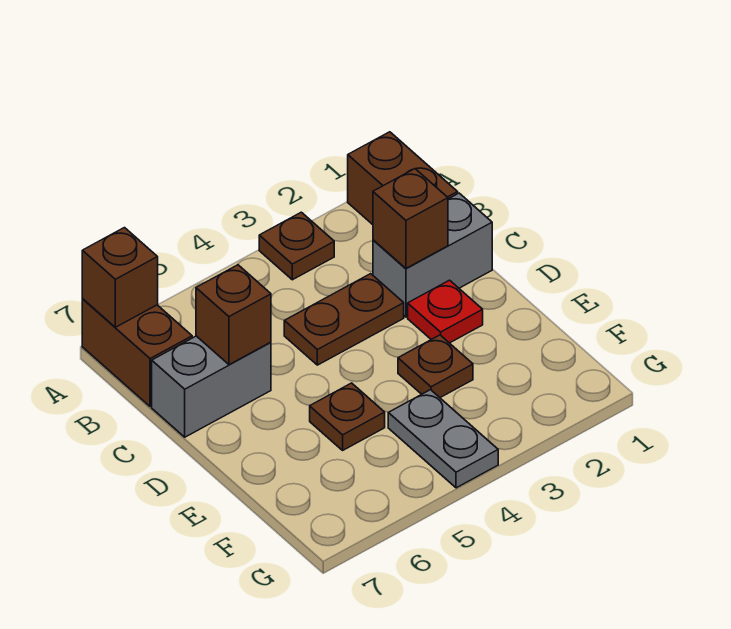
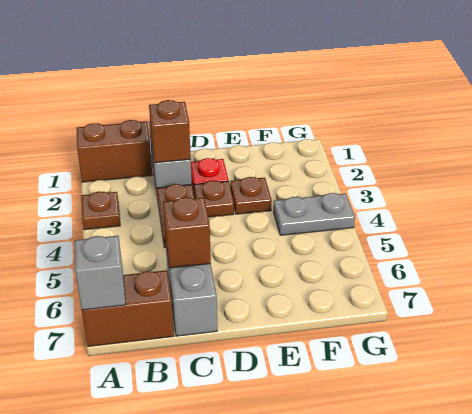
brown 1x1 brick [82,228,158,327] -> grey 1x1 brick [74,236,126,310]
brown 1x1 plate [310,383,385,450] -> brown 1x1 plate moved to [194,181,234,217]

